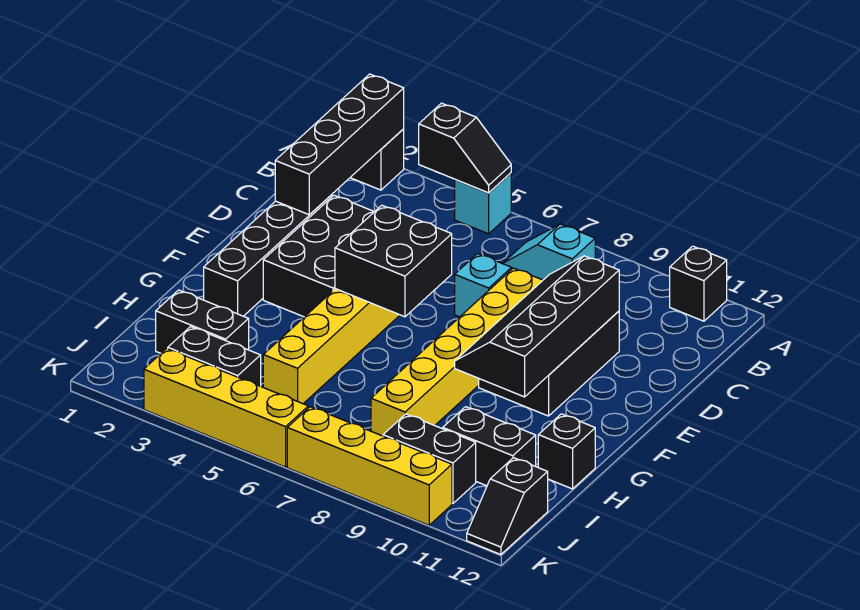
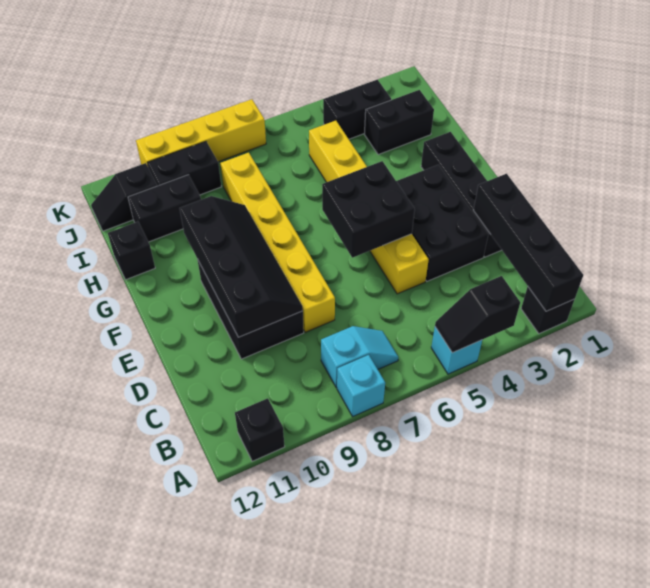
cyan 1x1 brick [455,254,512,317] -> cyan 1x1 brick moved to [337,355,385,417]
black 1x2 slope [467,458,548,555] -> black 1x2 slope turned to [91,163,157,231]
yellow 1x4 brick [144,348,308,467] -> none

